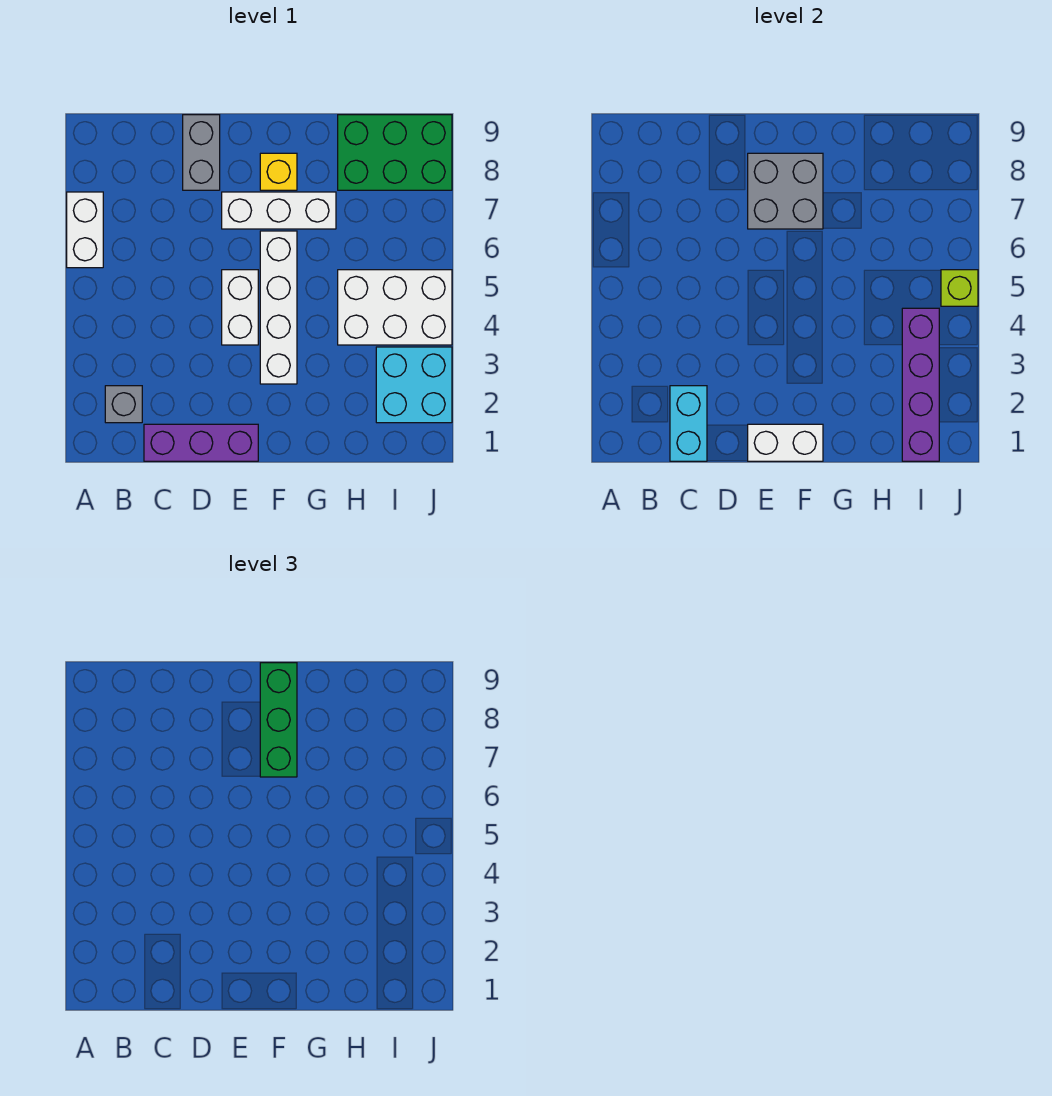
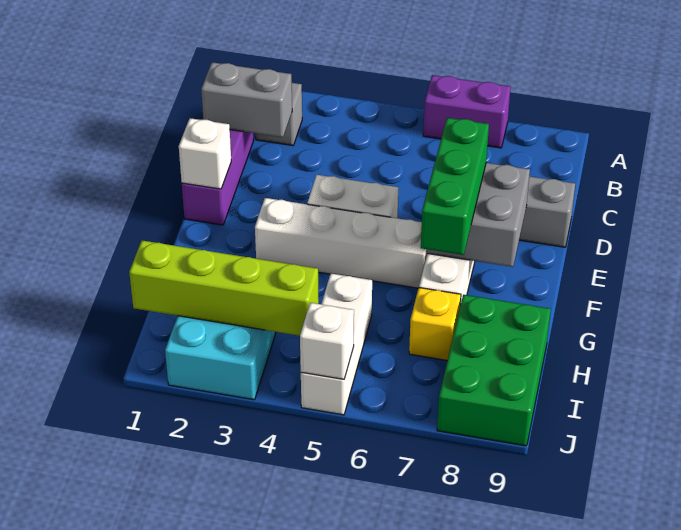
white 1x2 brick [67,192,103,268] -> purple 1x2 brick [423,75,511,148]
cyan 1x2 brick [670,386,707,461] -> grey 1x2 brick [201,62,292,137]
white 1x2 brick [748,424,823,461] -> white 1x1 brick [179,118,231,189]
green 1x3 brick [260,663,297,777] -> green 1x3 brick turned to [421,118,489,255]
yellow 1x1 brick [260,153,297,190] -> yellow 1x1 brick moved to [409,288,461,360]
white 2x3 brick [338,270,452,345] -> white 1x3 brick [301,274,372,415]
purple 1x4 brick [902,308,939,461] -> lime 1x4 brick [129,240,319,336]
lime 1x1 brick [941,270,978,306] -> white 1x1 brick [300,303,354,379]

